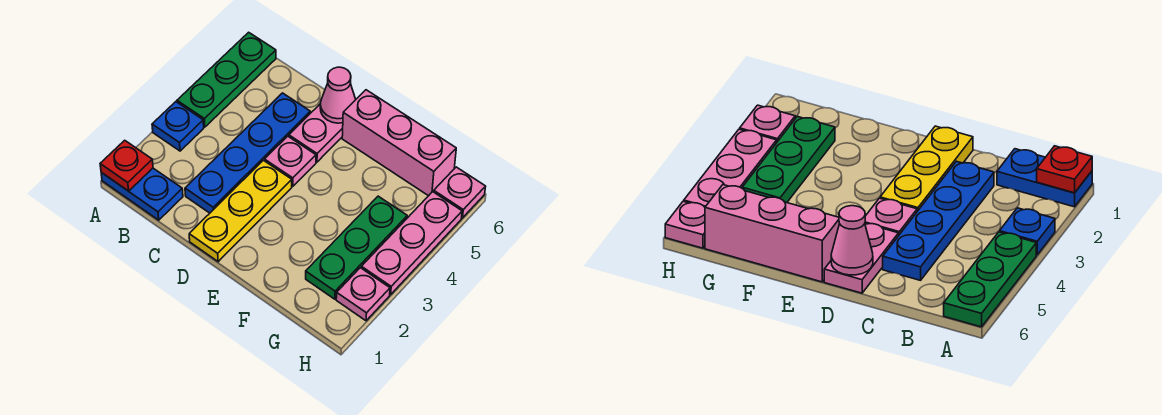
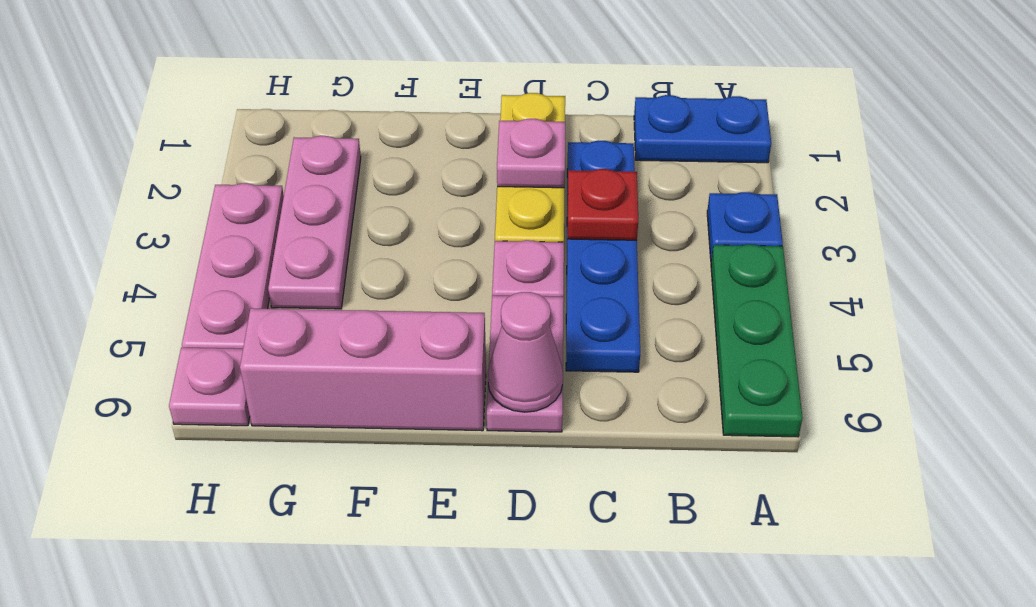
red 1x1 plate [100,140,153,191] -> red 1x1 plate moved to [568,169,638,240]
green 1x3 plate [306,196,407,299] -> pink 1x3 plate [268,136,361,309]
pink 1x1 plate [336,268,390,321] -> pink 1x1 plate moved to [497,119,565,188]

